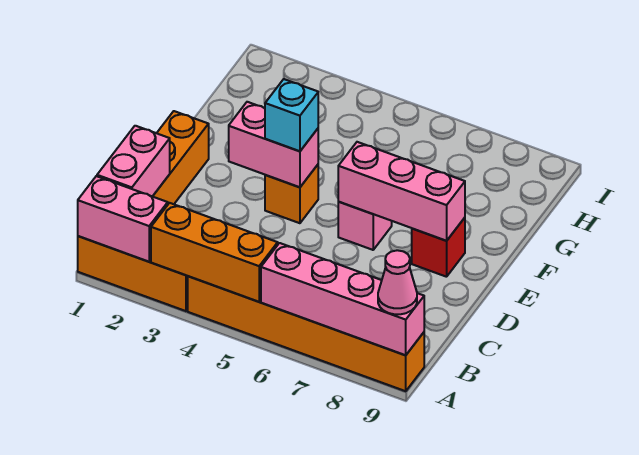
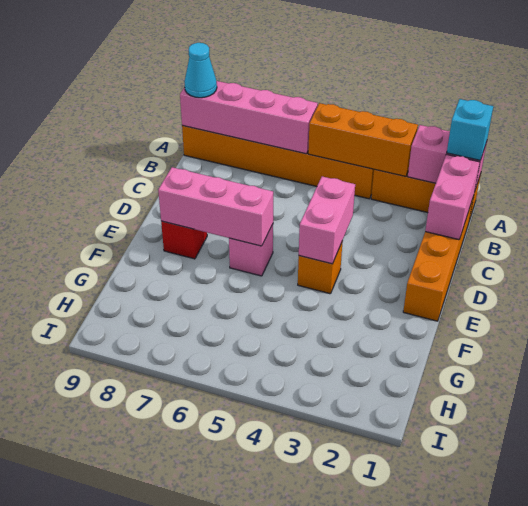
pink 1x1 cone [378,250,417,314] -> cyan 1x1 cone [184,43,217,98]
pink 1x2 brick [229,102,318,187] -> pink 1x2 brick turned to [299,176,355,264]
cyan 1x1 brick [265,79,318,151] -> cyan 1x1 brick moved to [447,99,493,160]

